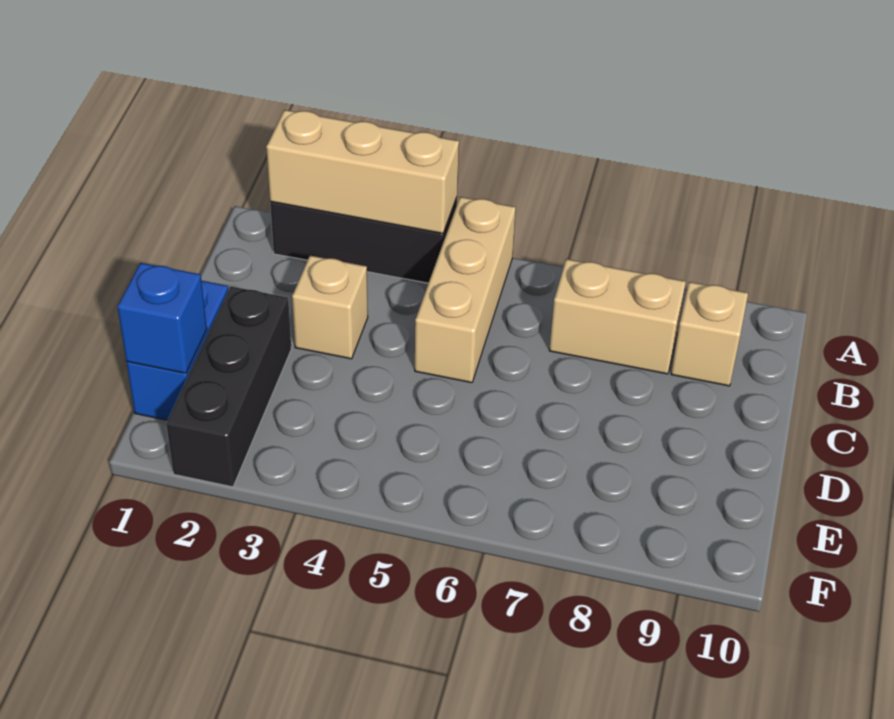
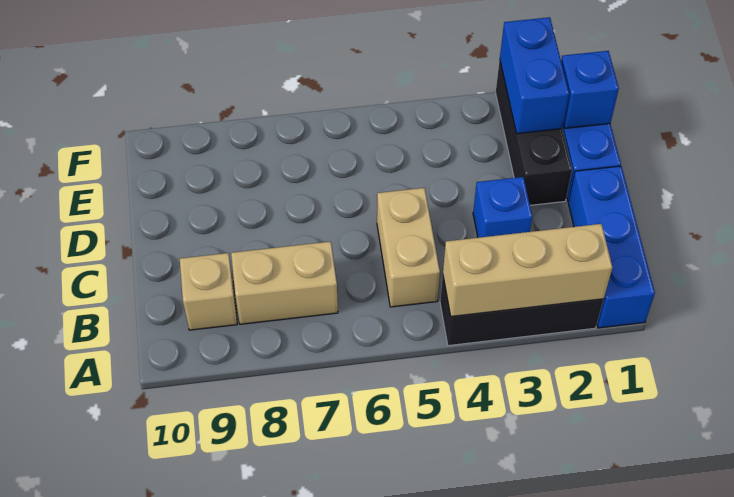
none -> blue 1x3 brick [568,166,655,328]
tan 1x3 brick [415,197,516,383] -> tan 1x2 brick [377,188,440,307]
tan 1x1 brick [292,256,368,359] -> blue 1x1 brick [473,177,532,238]
none -> blue 1x2 brick [500,17,569,134]

